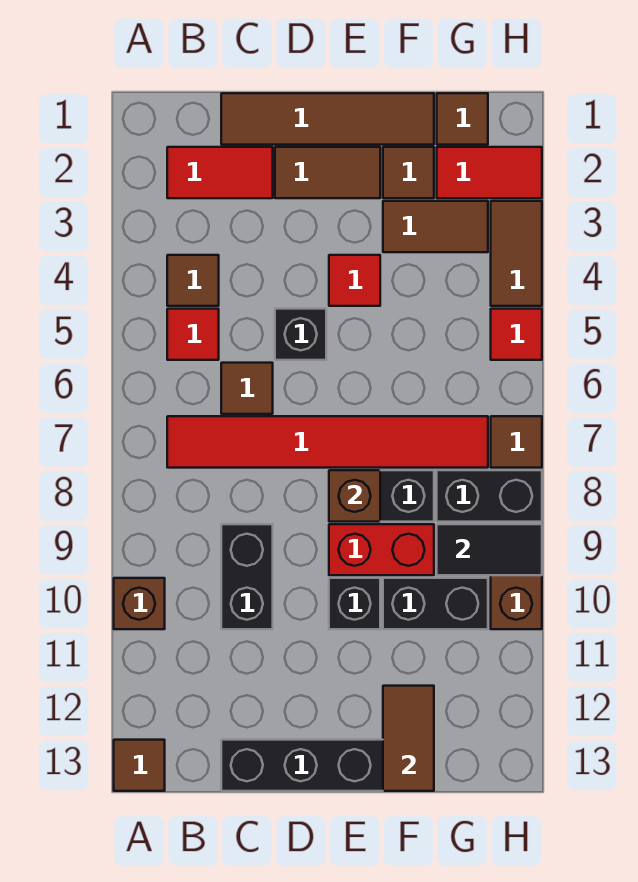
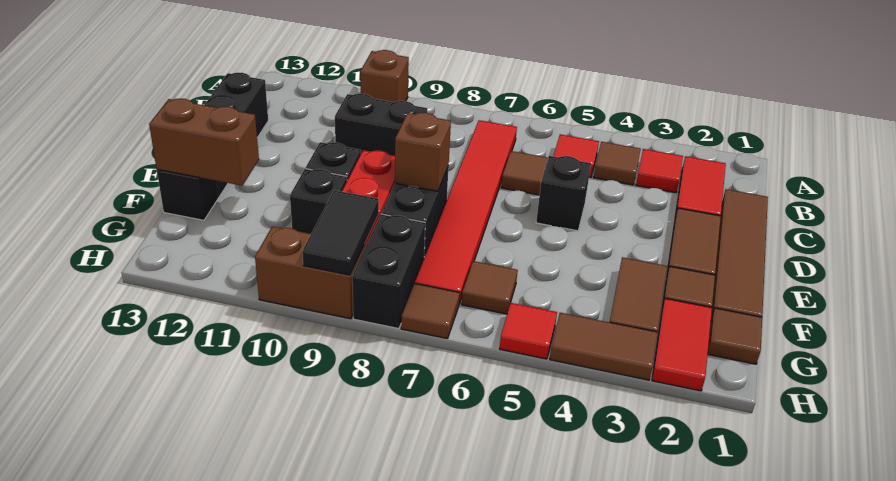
brown 1x1 tile [114,740,165,791] -> brown 1x1 tile moved to [462,261,518,314]
red 1x1 tile [329,255,380,306] -> red 1x1 tile moved to [636,149,683,193]
black 1x2 brick [383,578,488,629] -> black 1x1 brick [290,169,347,234]
brown 1x2 tile [383,686,434,791] -> brown 1x2 brick [149,98,259,186]

